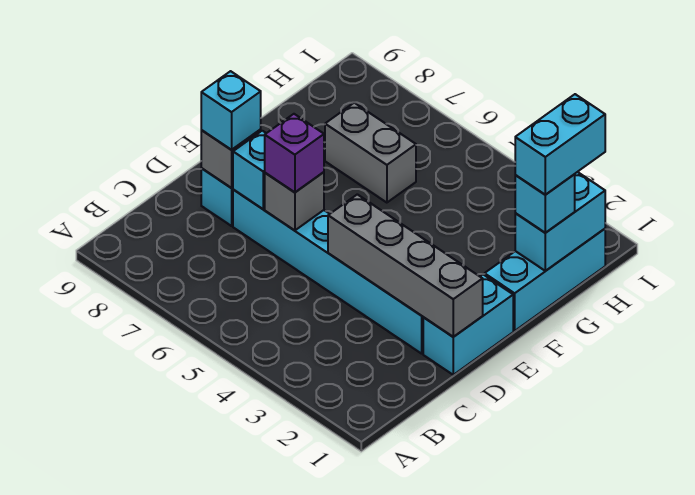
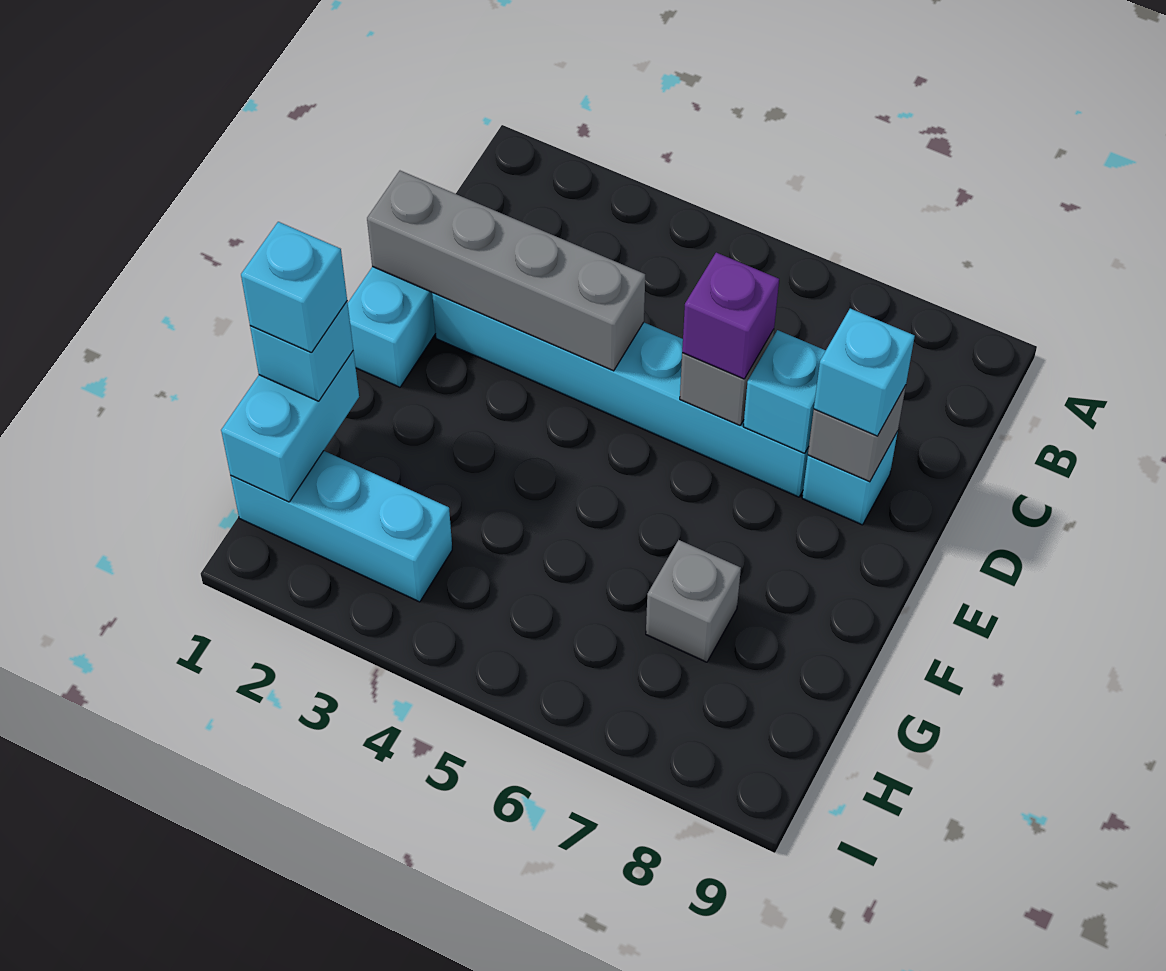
cyan 1x3 brick [485,229,605,331] -> cyan 1x3 brick turned to [231,451,452,602]
cyan 1x2 brick [515,94,605,195] -> cyan 1x1 brick [241,222,347,352]
grey 1x2 brick [325,103,416,203] -> grey 1x1 brick [646,540,741,662]

